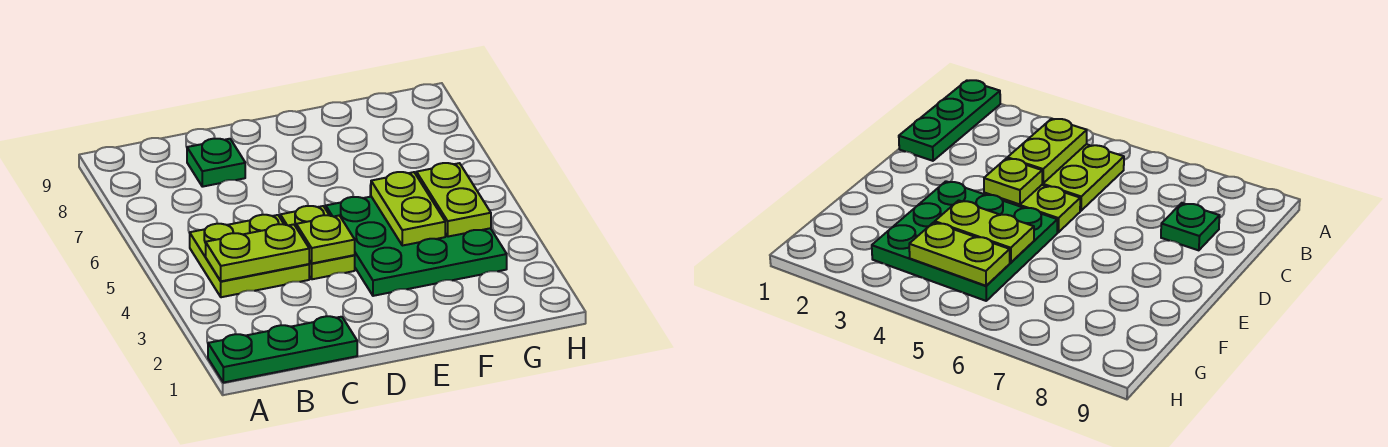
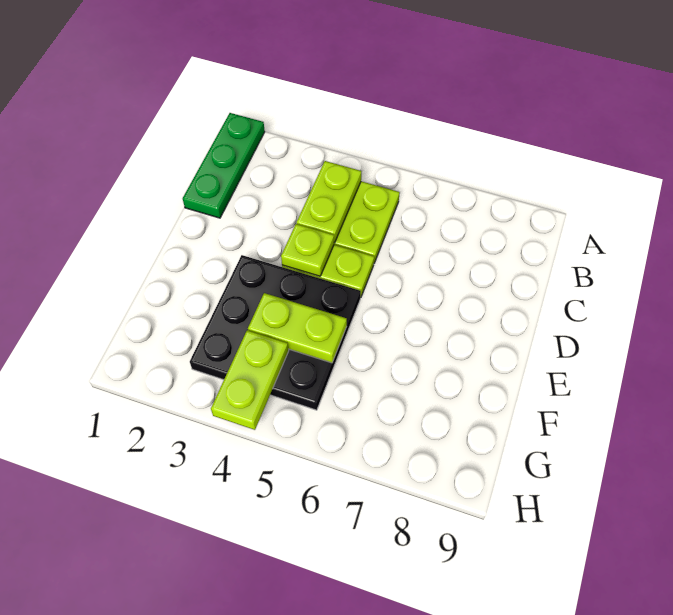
green 1x1 plate [187,138,245,187] -> none
green 3x3 plate [326,197,507,296] -> black 3x3 plate [190,255,361,410]
lime 1x2 plate [416,163,491,237] -> lime 1x2 plate turned to [211,330,289,430]

